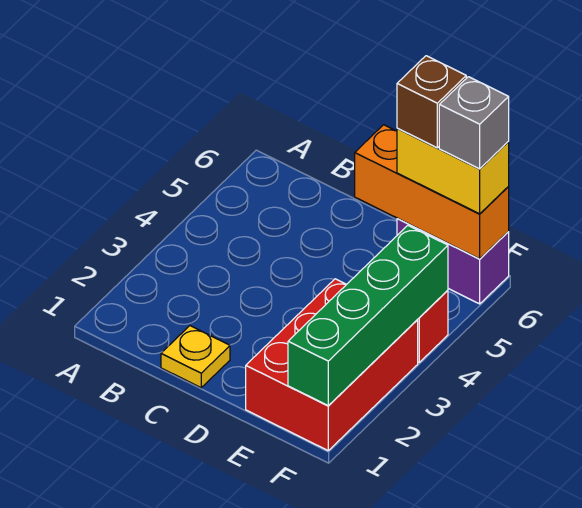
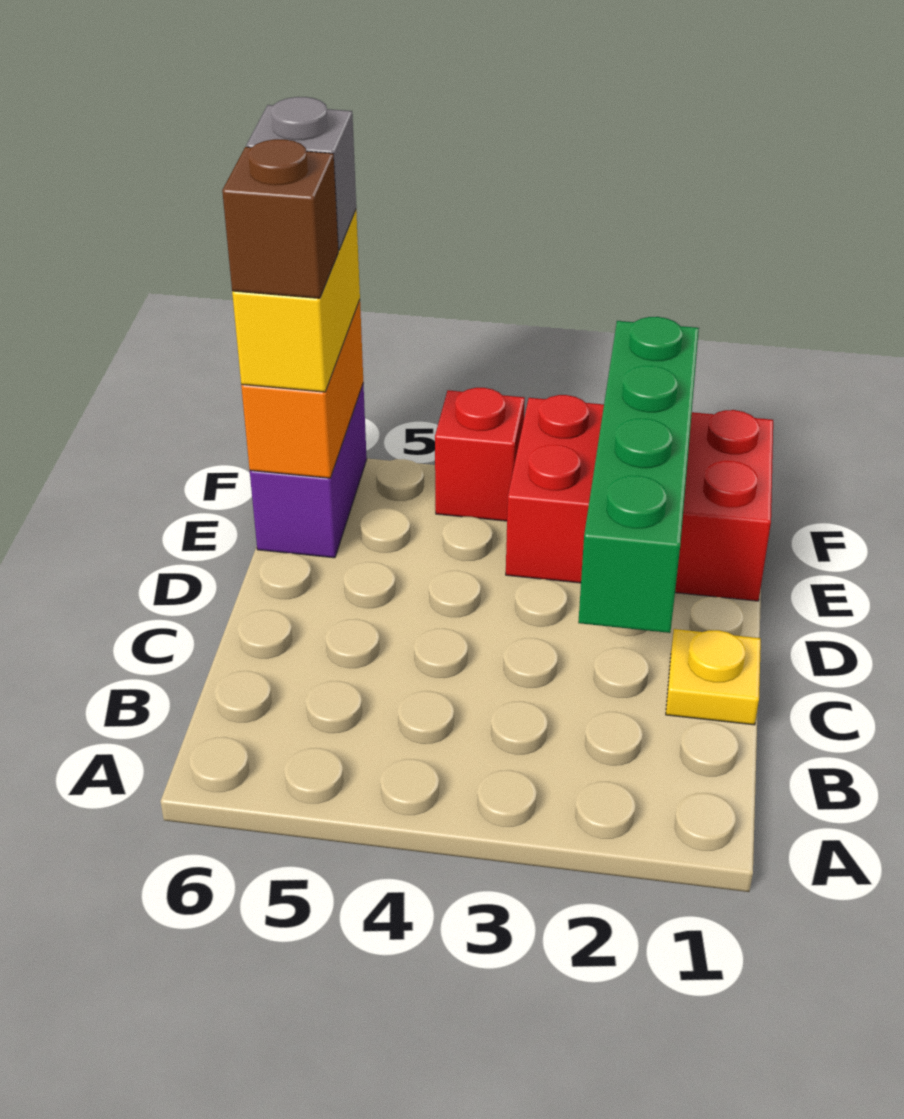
orange 1x3 brick [355,125,509,259] -> orange 1x2 brick [241,300,363,478]
green 1x4 brick [288,226,448,405] -> green 1x4 brick turned to [578,317,699,633]

